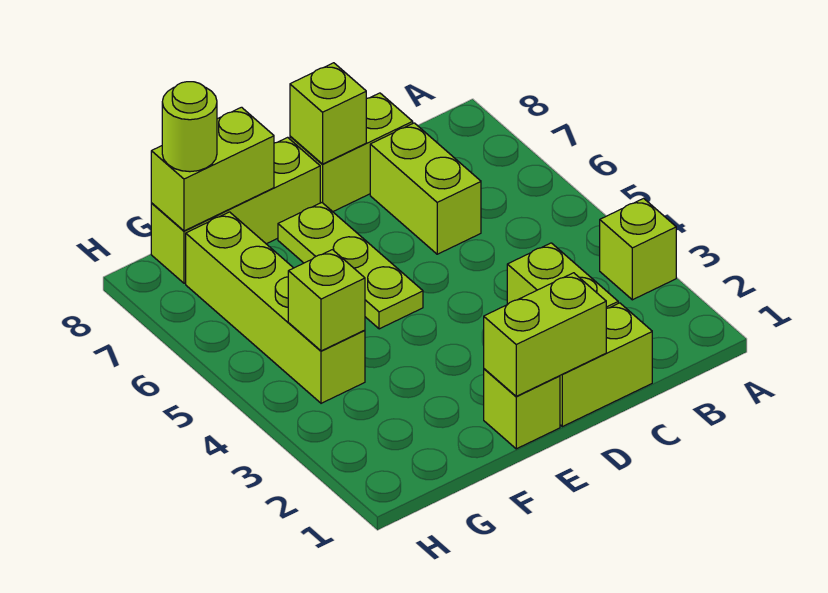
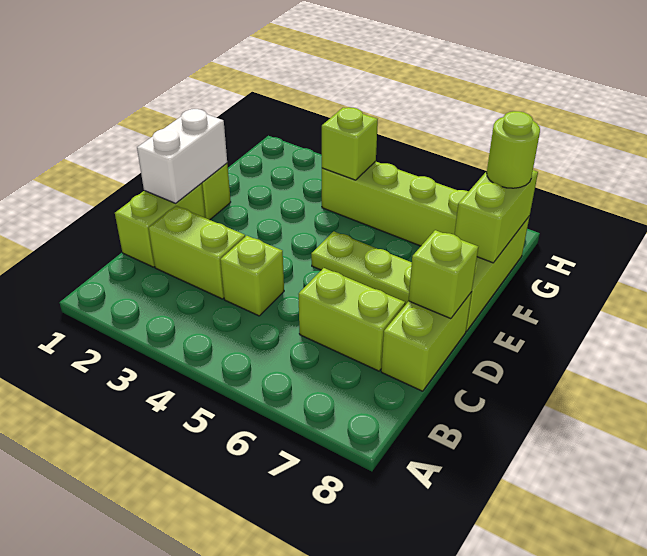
lime 1x1 brick [600,198,676,300] -> lime 1x1 brick moved to [220,236,284,316]
lime 1x2 brick [484,273,606,396] -> white 1x2 brick [137,109,227,203]

